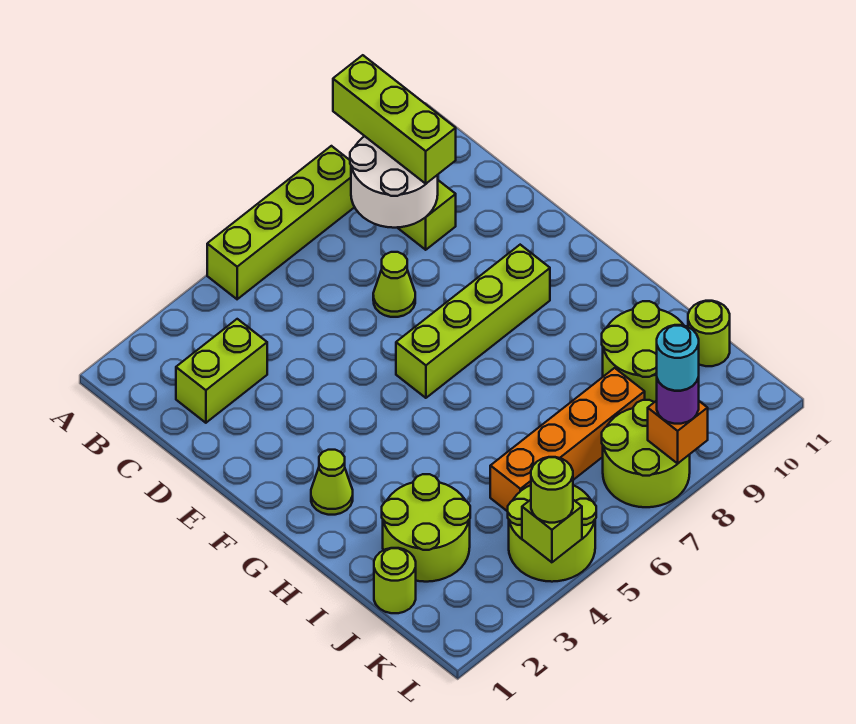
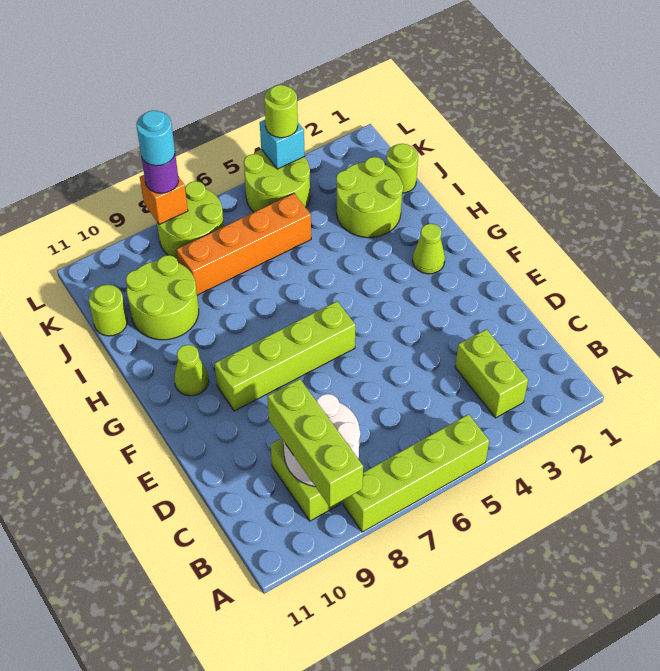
lime 1x2 brick [176,319,267,423] -> lime 1x2 brick turned to [455,329,528,418]
lime 1x1 cone [373,252,415,317] -> lime 1x1 cone moved to [174,345,209,396]
lime 1x1 brick [522,500,582,562] -> cyan 1x1 brick [260,120,305,169]

